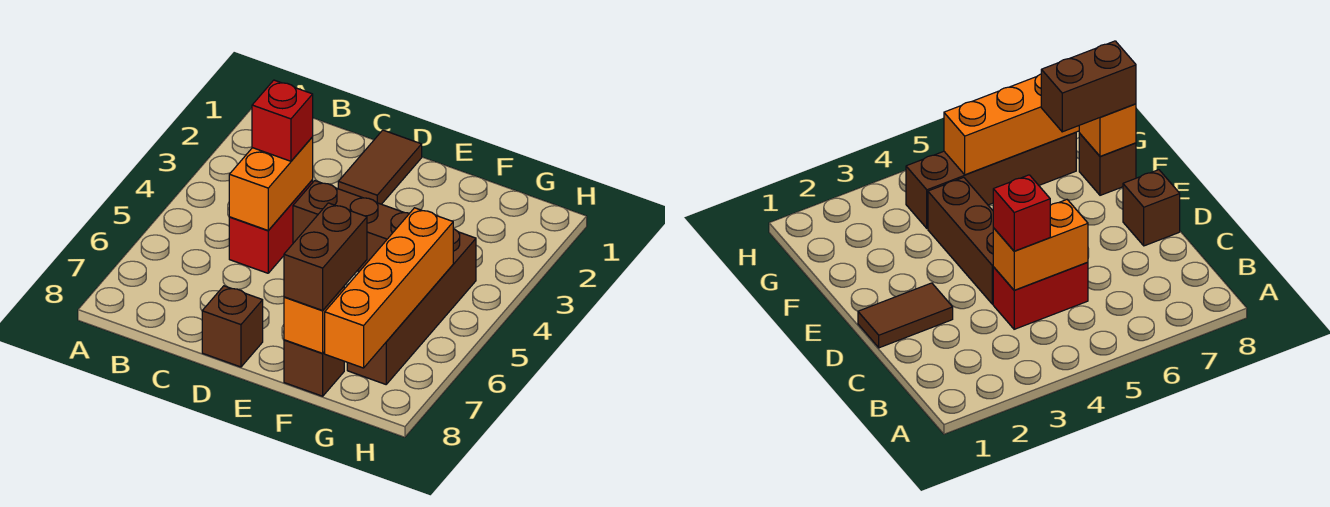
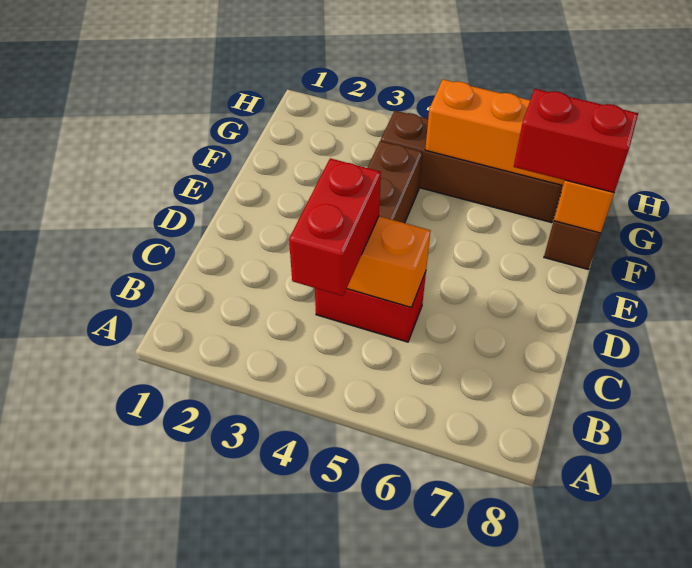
red 1x1 brick [252,80,313,161] -> red 1x2 brick [289,158,381,296]
brown 1x2 tile [338,130,422,204] -> none
brown 1x1 brick [202,286,263,367] -> none
brown 1x2 brick [284,203,367,310] -> red 1x2 brick [514,89,638,192]

